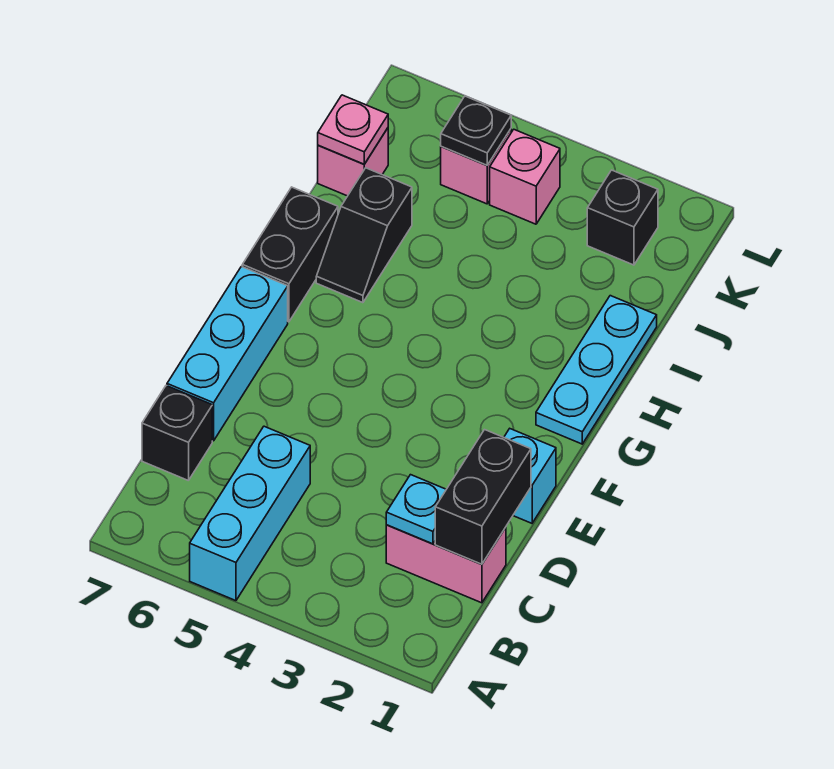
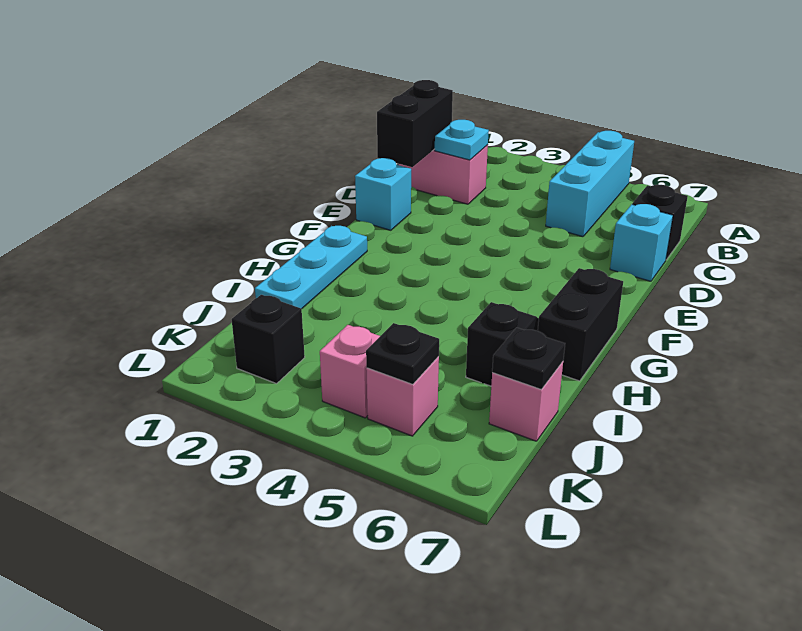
cyan 1x3 brick [167,267,288,441] -> cyan 1x1 brick [610,204,673,281]
pink 1x1 plate [318,95,388,164] -> black 1x1 plate [492,328,565,390]

